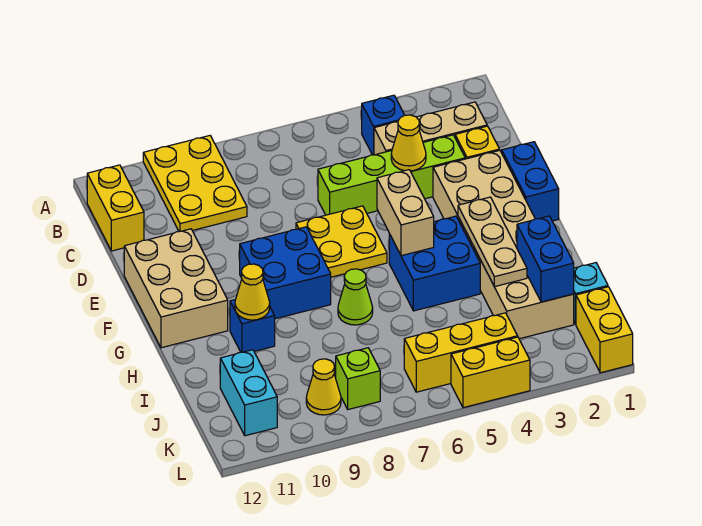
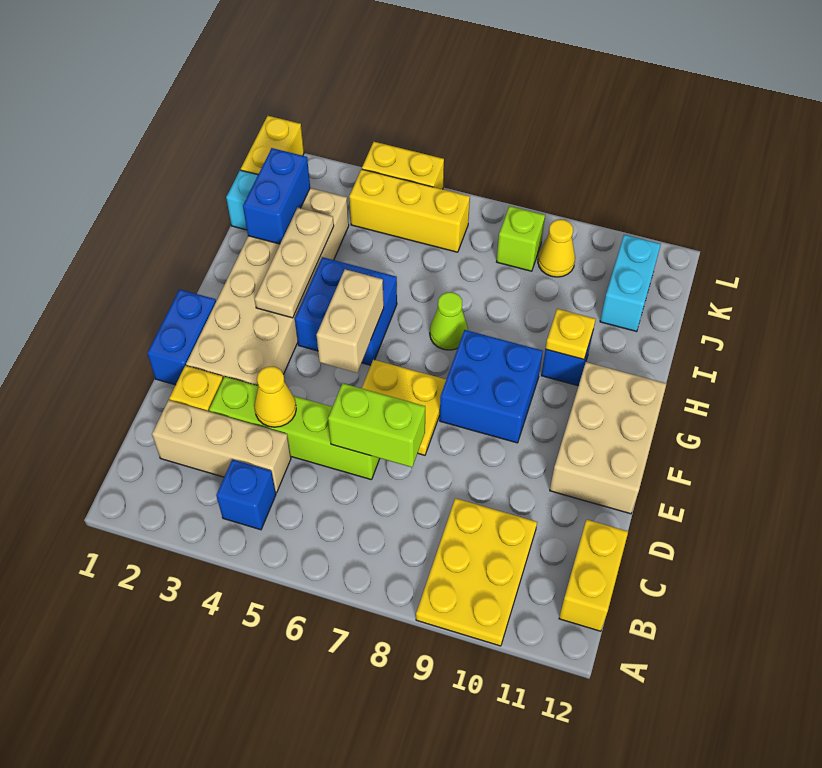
none -> lime 1x2 brick [328,383,425,467]
yellow 1x1 cone [235,264,270,320] -> yellow 1x1 plate [546,309,596,359]

